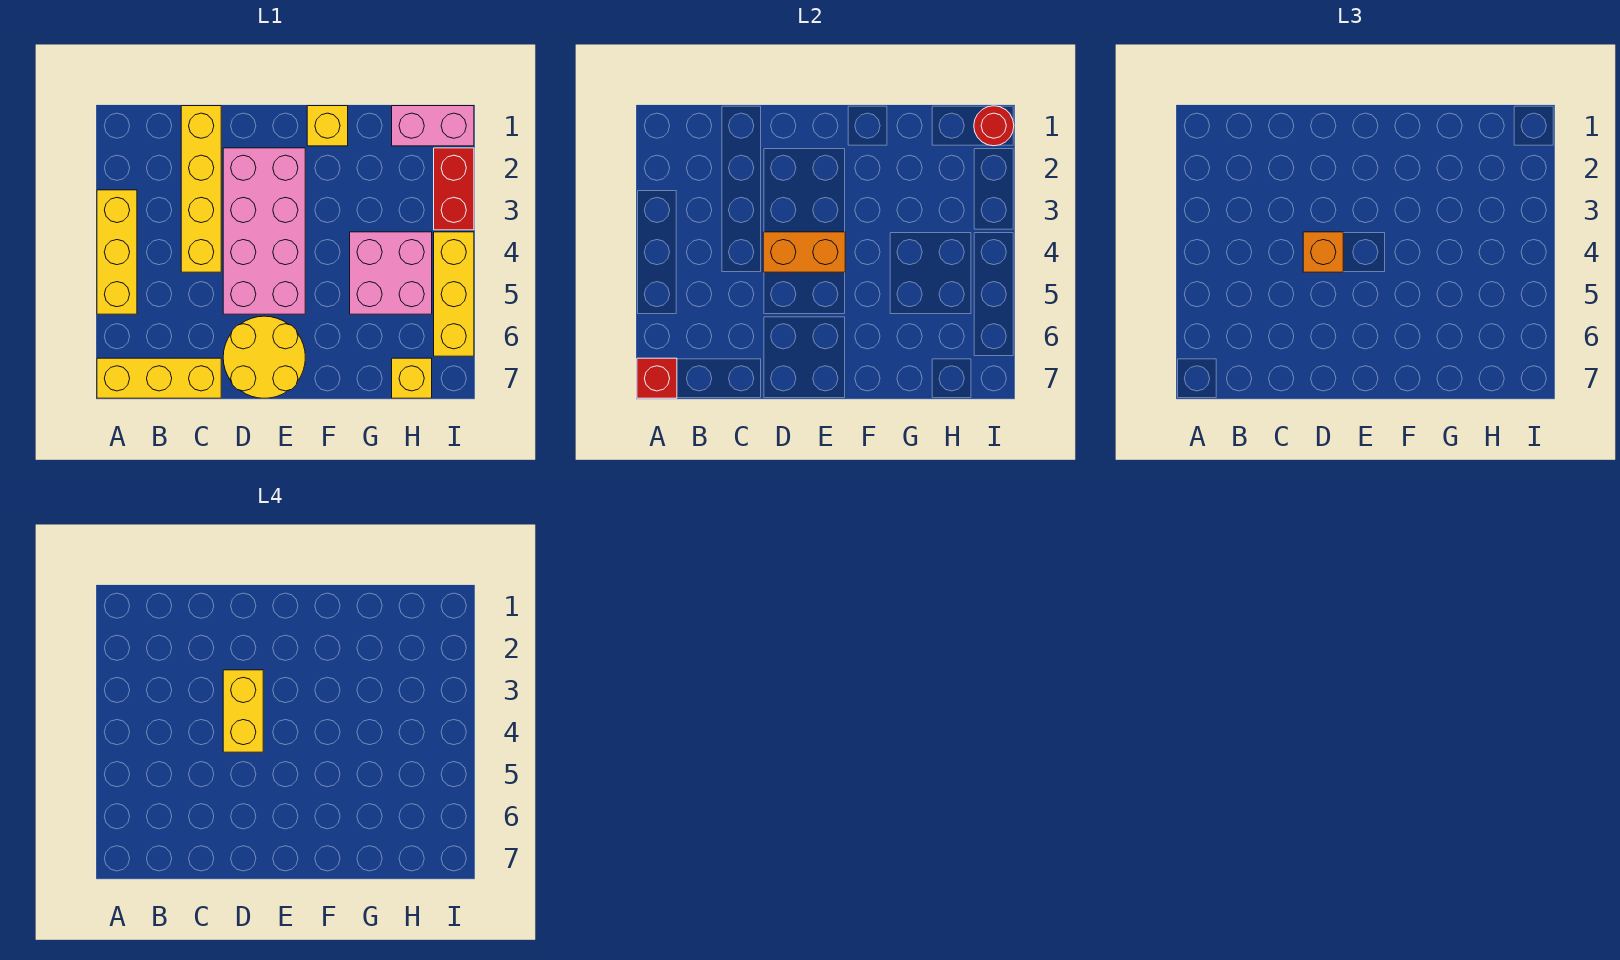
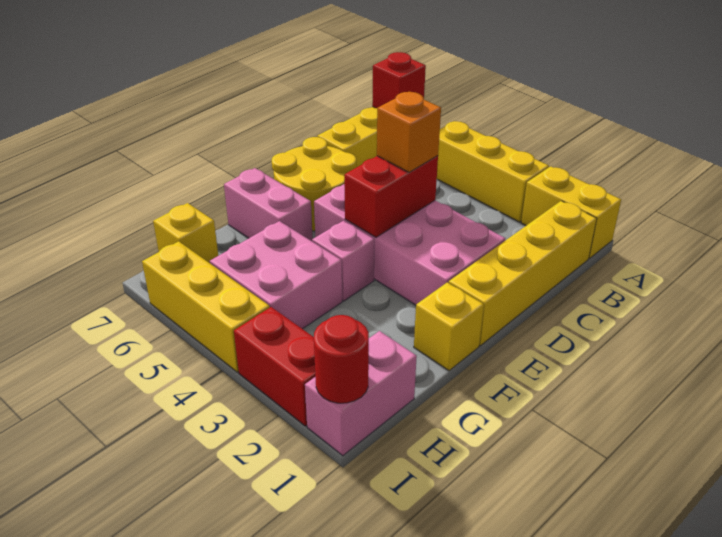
yellow 1x4 brick [181,106,221,272] -> yellow 1x4 brick turned to [449,201,597,346]
yellow 1x2 brick [223,670,263,752] -> yellow 1x2 brick moved to [521,166,621,258]
orange 1x2 brick [763,232,845,272] -> red 1x2 brick [344,156,438,237]
none -> pink 1x1 brick [312,221,375,301]
none -> pink 1x2 brick [224,168,313,241]

